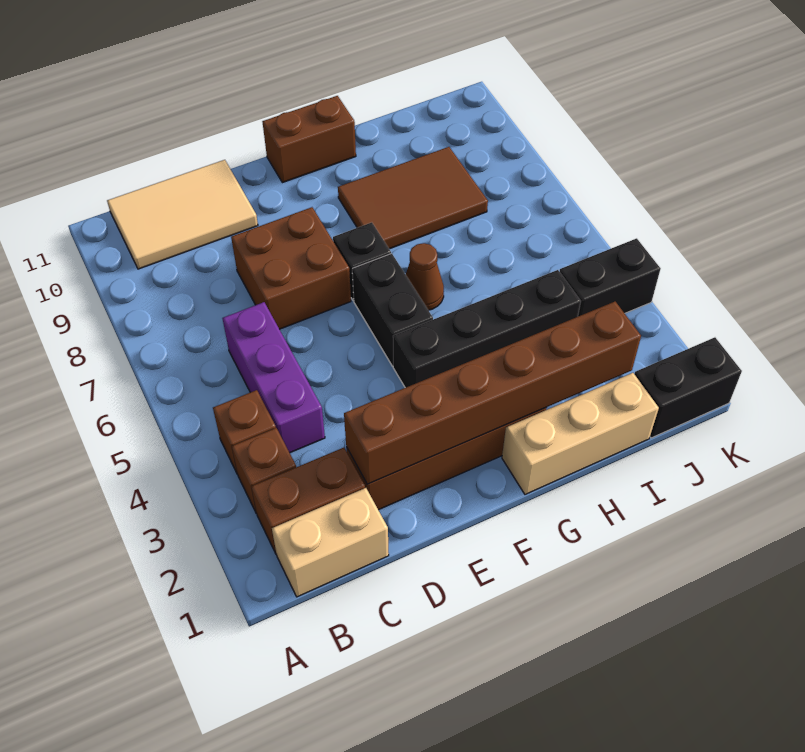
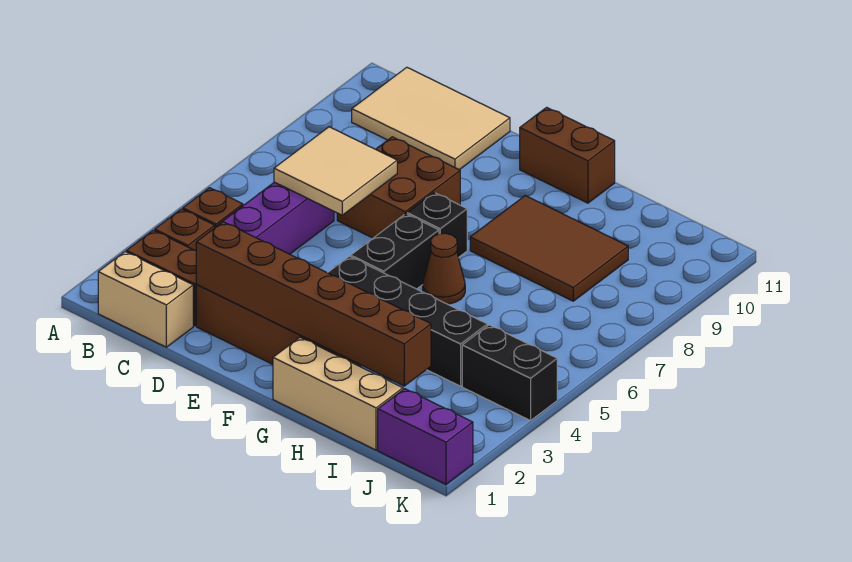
none -> tan 2x2 tile [274,127,397,215]
black 1x2 brick [635,337,742,438] -> purple 1x2 brick [378,389,473,484]

